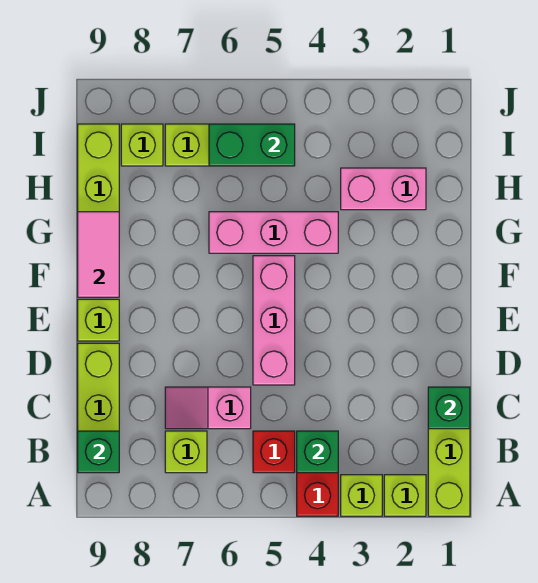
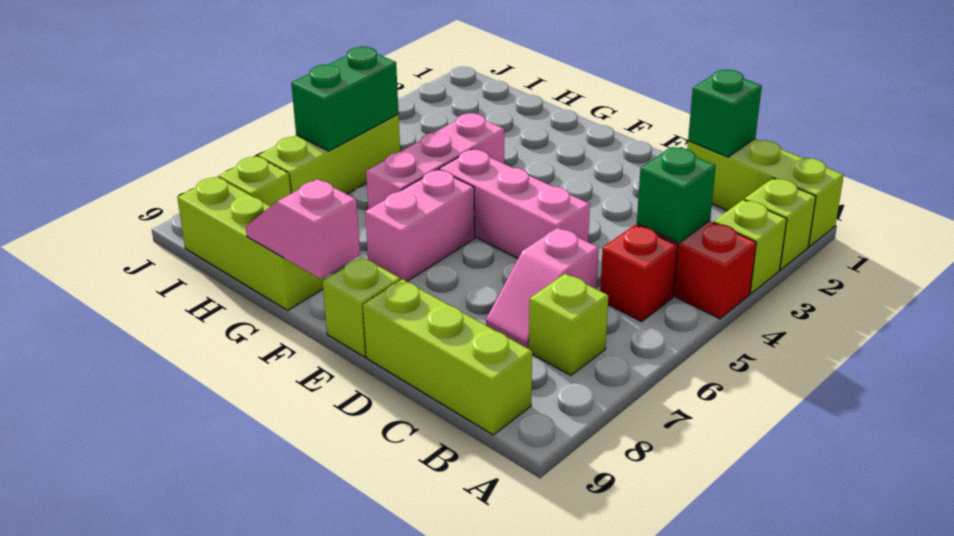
green 1x1 brick [78,431,119,473] -> none
pink 1x2 tile [78,212,119,297] -> pink 1x2 slope [246,179,360,279]
pink 1x2 brick [341,168,426,210] -> pink 1x2 brick moved to [365,169,475,281]

